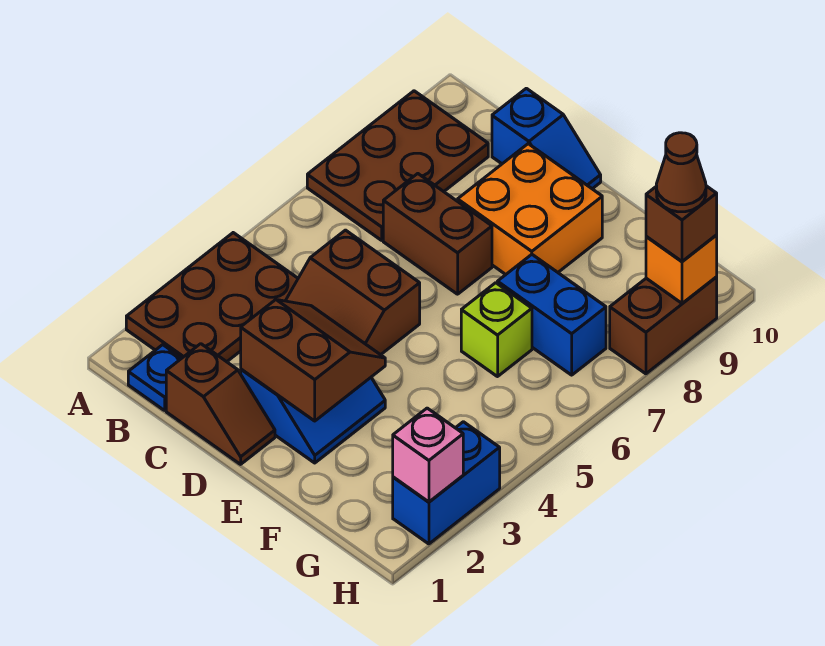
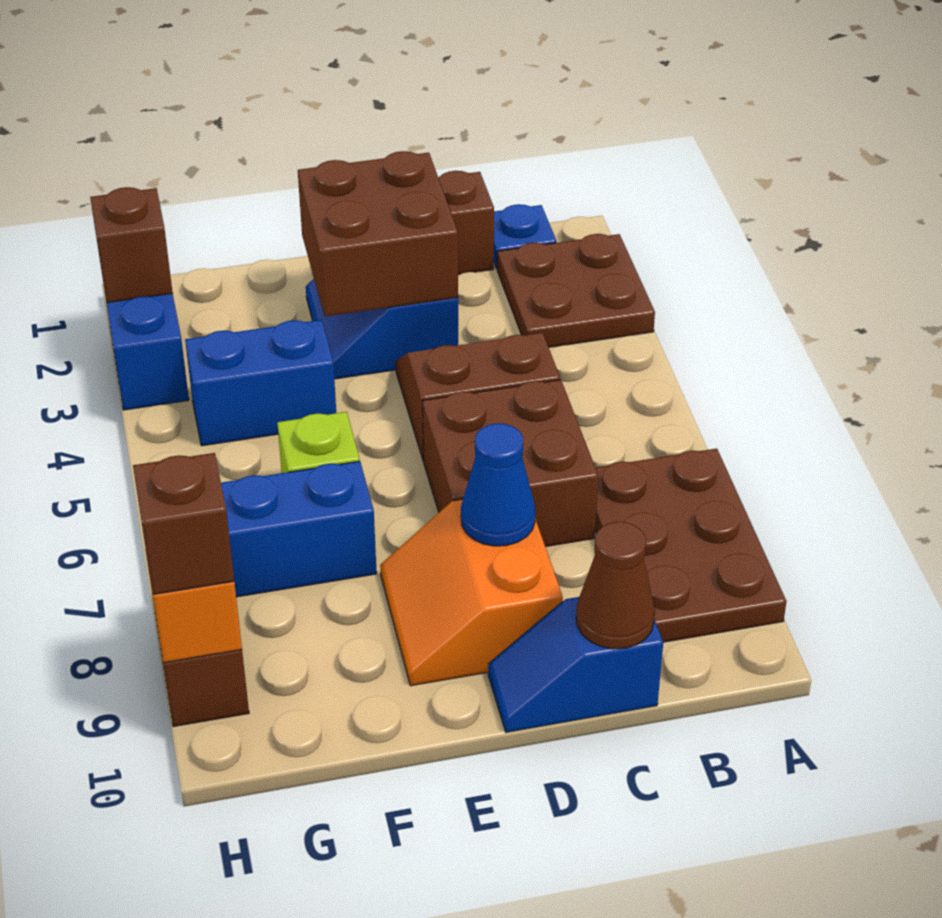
brown 2x3 plate [126,233,298,362] -> brown 2x2 plate [497,234,655,347]
brown 1x2 brick [383,174,492,294] -> brown 2x2 brick [422,380,598,547]
brown 2x2 slope [241,300,385,421] -> brown 2x2 brick [298,151,458,316]
orange 2x2 brick [458,144,602,274] -> orange 2x2 slope [380,499,563,686]
none -> blue 1x1 cone [461,423,535,546]
none -> blue 1x2 brick [185,320,336,446]
pink 1x1 brick [393,408,463,502] -> brown 1x1 brick [90,187,173,303]
brown 1x1 cone [656,133,706,212] -> brown 1x1 cone moved to [576,522,655,649]

